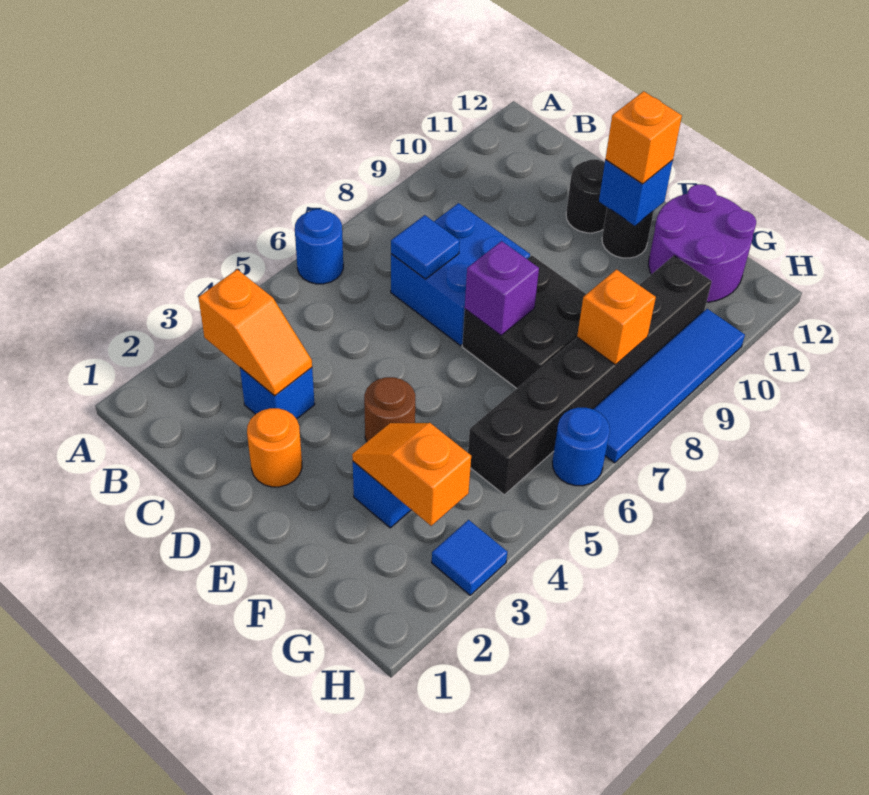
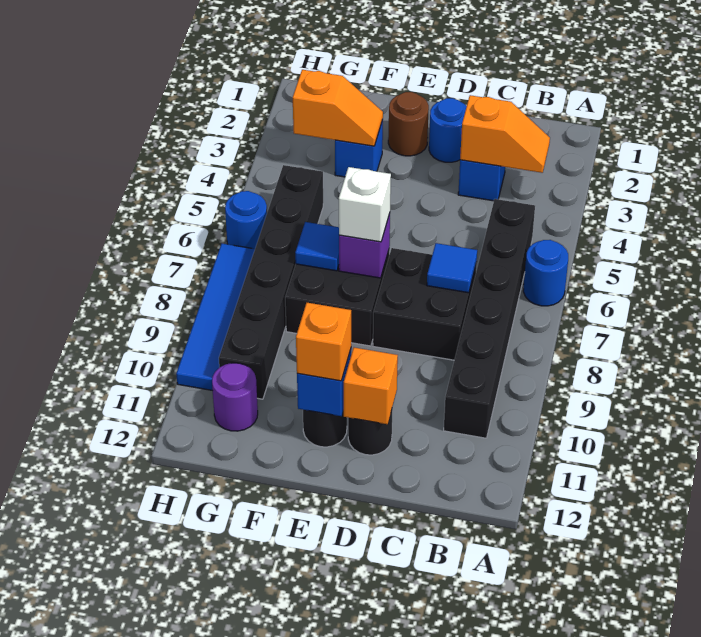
orange 1x2 slope [198,269,312,396] -> orange 1x2 slope turned to [460,95,550,173]
none -> black 1x6 brick [444,199,535,438]
blue 2x2 brick [391,203,530,346] -> black 2x2 brick [373,248,476,360]
orange 1x1 round brick [247,408,302,487] -> blue 1x1 round brick [429,98,467,162]
brown 1x1 round brick [364,377,415,442] -> brown 1x1 round brick moved to [388,92,429,156]
none -> white 1x1 brick [339,167,391,242]
purple 2x2 round brick [649,184,756,302] -> purple 1x1 round brick [212,363,258,431]
orange 1x1 brick [577,270,656,365] -> orange 1x1 brick moved to [344,347,398,424]
blue 1x1 tile [432,520,507,595] -> blue 1x1 tile moved to [295,222,339,271]

